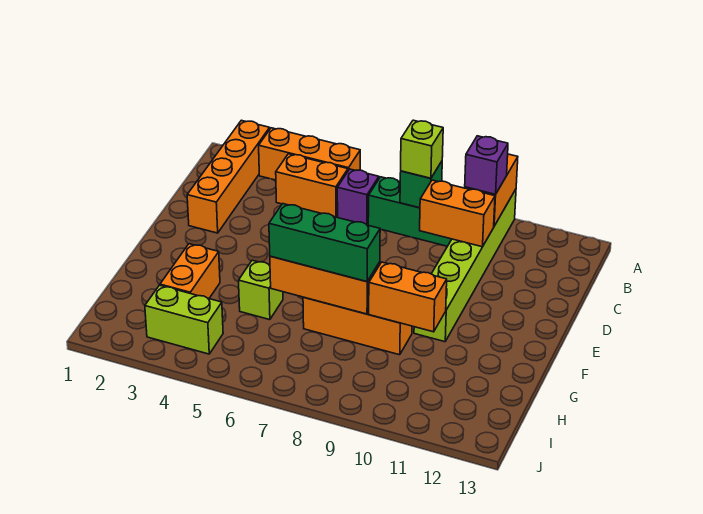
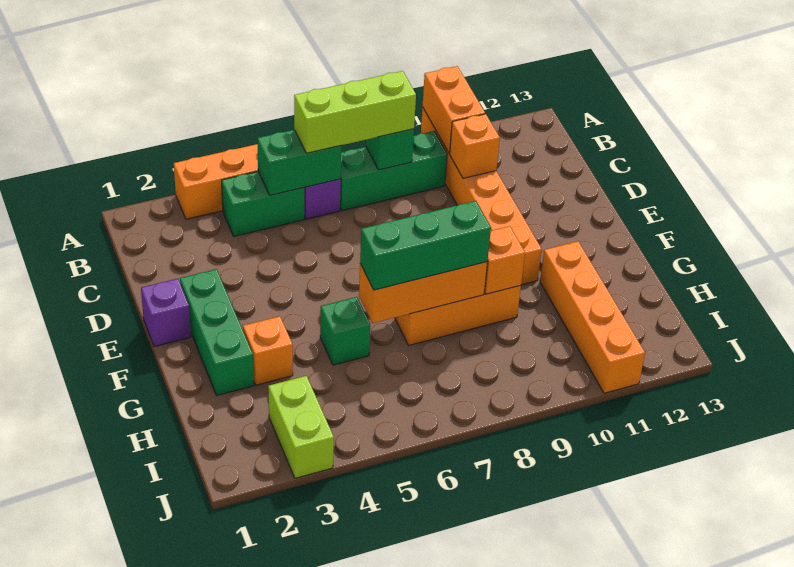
orange 1x4 brick [187,120,270,233] -> orange 1x4 brick moved to [540,241,645,393]
lime 1x6 brick [414,189,516,342] -> orange 1x6 brick [421,107,542,285]
orange 1x2 brick [276,154,348,217] -> green 1x2 brick [222,172,304,236]
none -> green 1x2 brick [258,130,341,195]
lime 1x1 brick [401,120,443,178] -> lime 1x3 brick [294,71,416,153]
purple 1x1 brick [465,136,508,194] -> purple 1x1 brick moved to [141,279,191,347]
orange 1x2 brick [420,180,495,247] -> orange 1x1 brick [450,114,500,178]
none -> green 1x3 brick [180,269,254,395]
orange 1x2 brick [160,244,220,298] -> orange 1x1 brick [243,316,293,385]
lime 1x1 brick [239,260,283,320] -> green 1x1 brick [320,297,370,365]
orange 1x2 brick [369,262,447,332] -> orange 1x1 brick [484,226,525,294]
lime 1x2 brick [145,285,223,354] -> lime 1x2 brick turned to [268,376,334,478]

